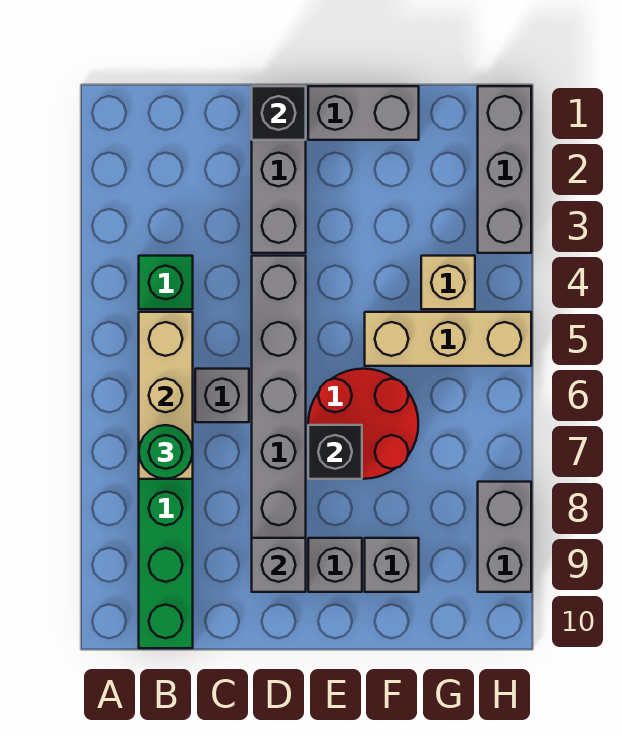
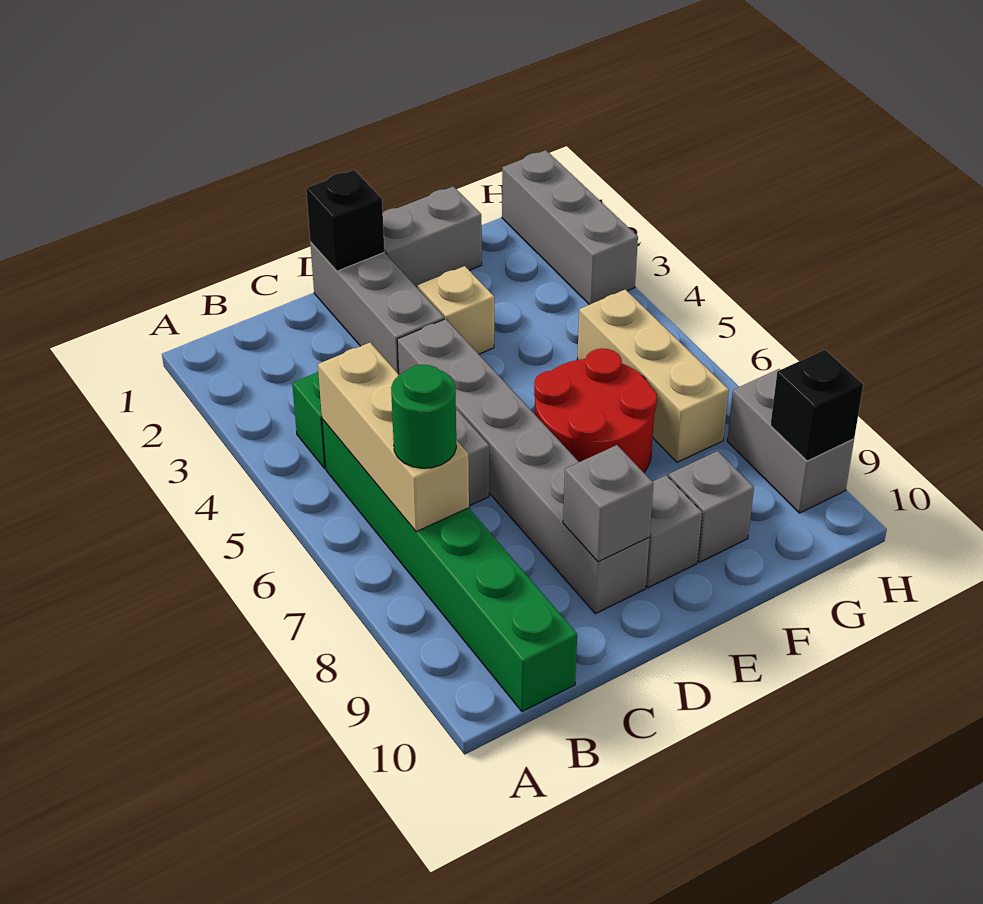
black 1x1 brick [308,425,362,479] -> black 1x1 brick moved to [770,350,863,461]
tan 1x3 brick [365,312,531,366] -> tan 1x3 brick turned to [577,289,729,462]
tan 1x1 brick [421,256,475,309] -> tan 1x1 brick moved to [418,266,494,354]

